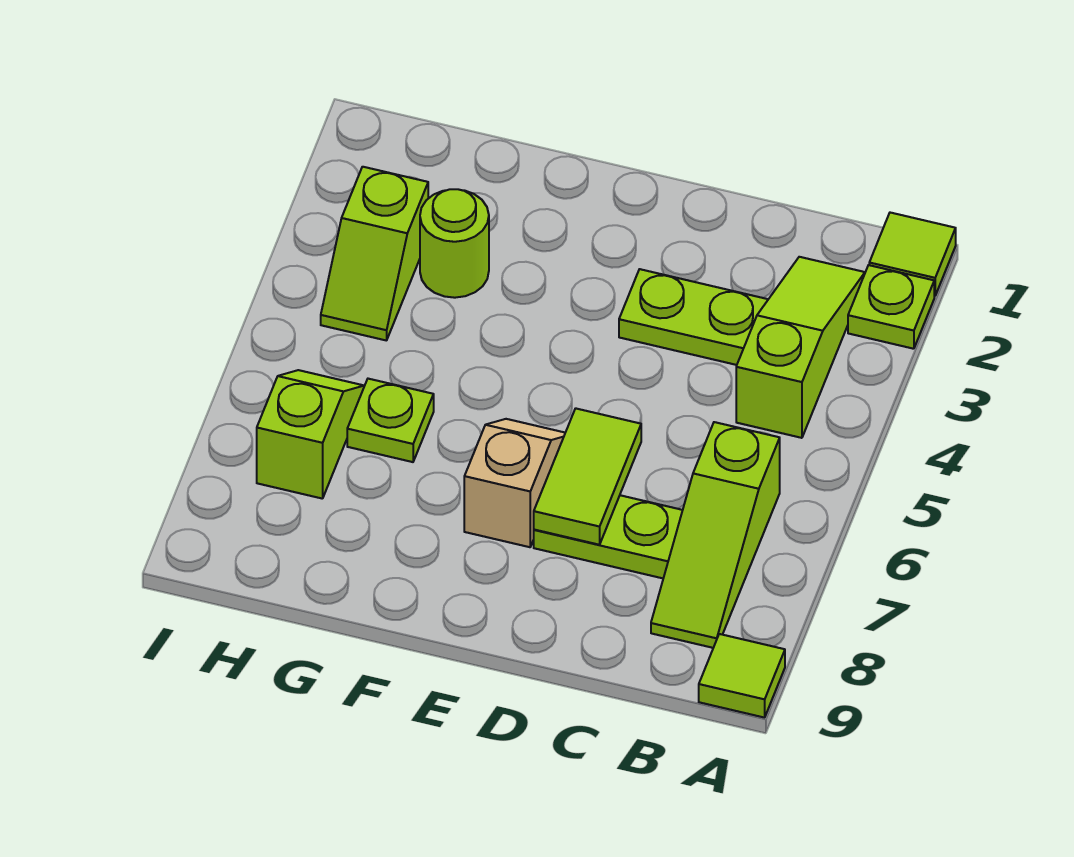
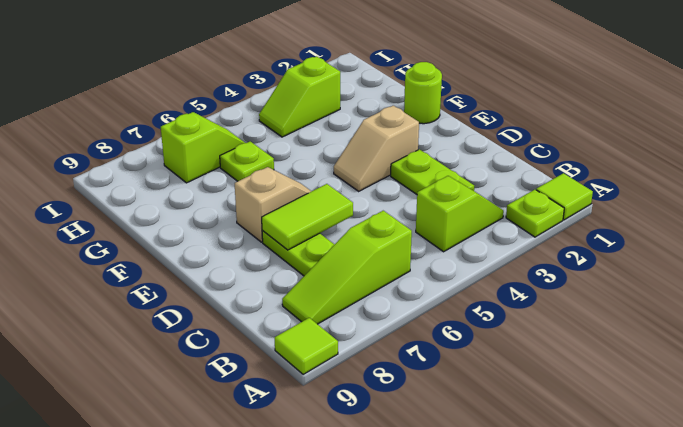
lime 1x3 slope [736,257,865,438] -> lime 1x2 slope [416,176,504,252]
none -> tan 1x2 slope [334,106,419,191]
lime 1x1 round brick [420,189,489,298] -> lime 1x1 round brick moved to [404,62,442,124]

